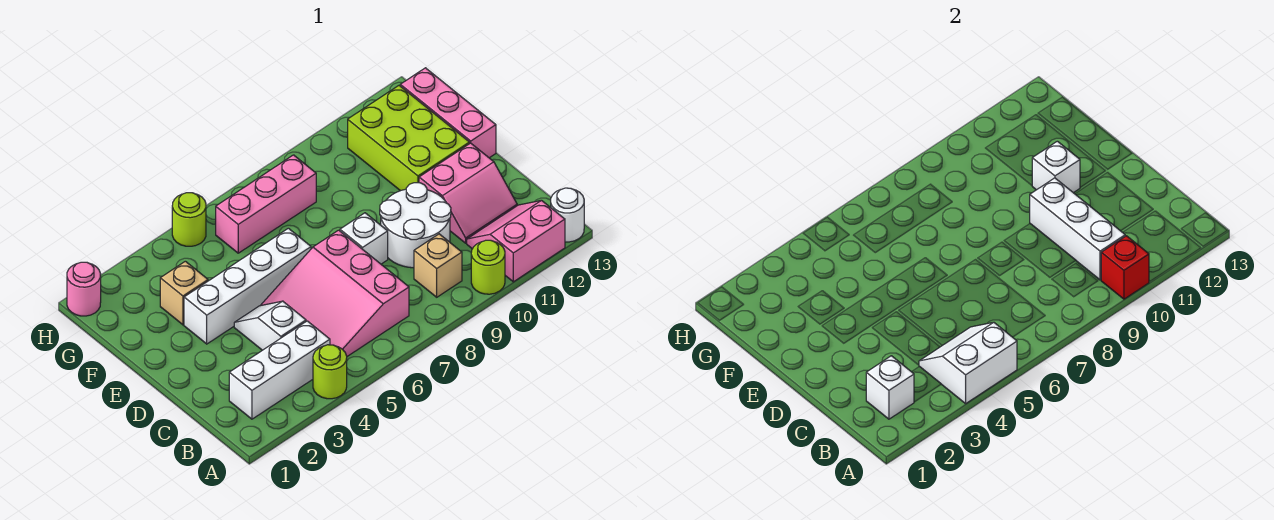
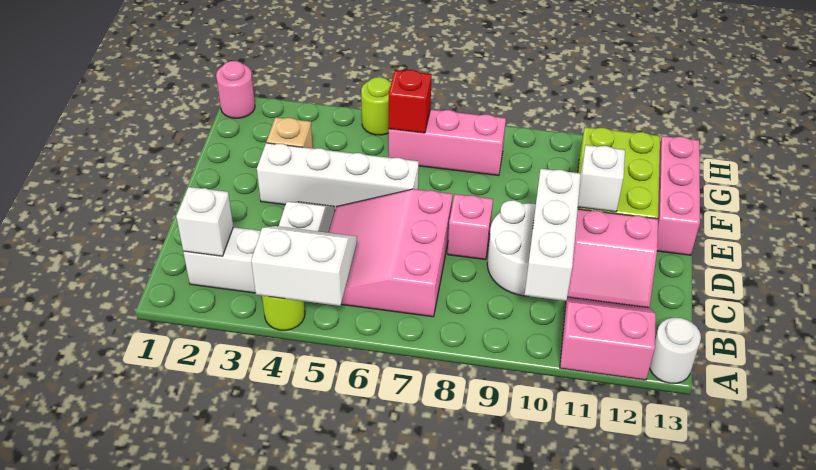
lime 1x1 round brick [471,240,505,294] -> none
red 1x1 brick [1101,236,1149,299] -> red 1x1 brick moved to [388,70,432,133]
tan 1x1 brick [414,234,462,297] -> none
white 1x1 brick [340,213,388,264] -> pink 1x1 brick [448,194,493,260]

